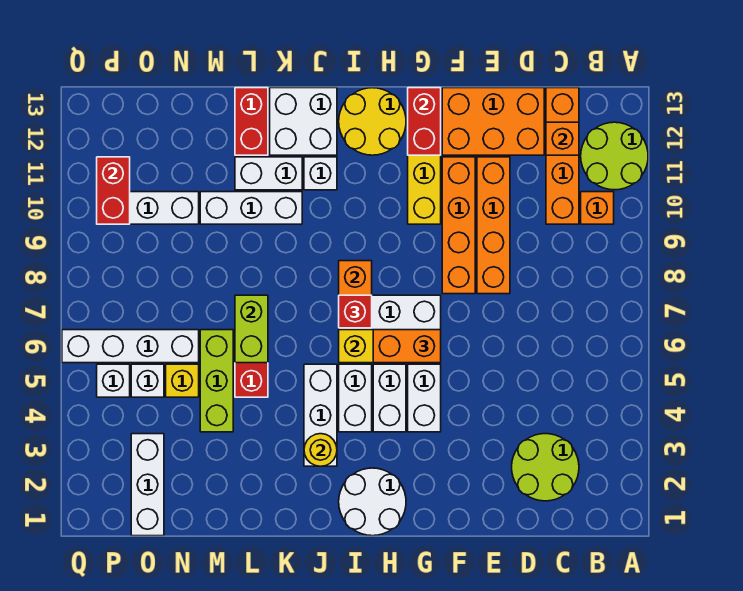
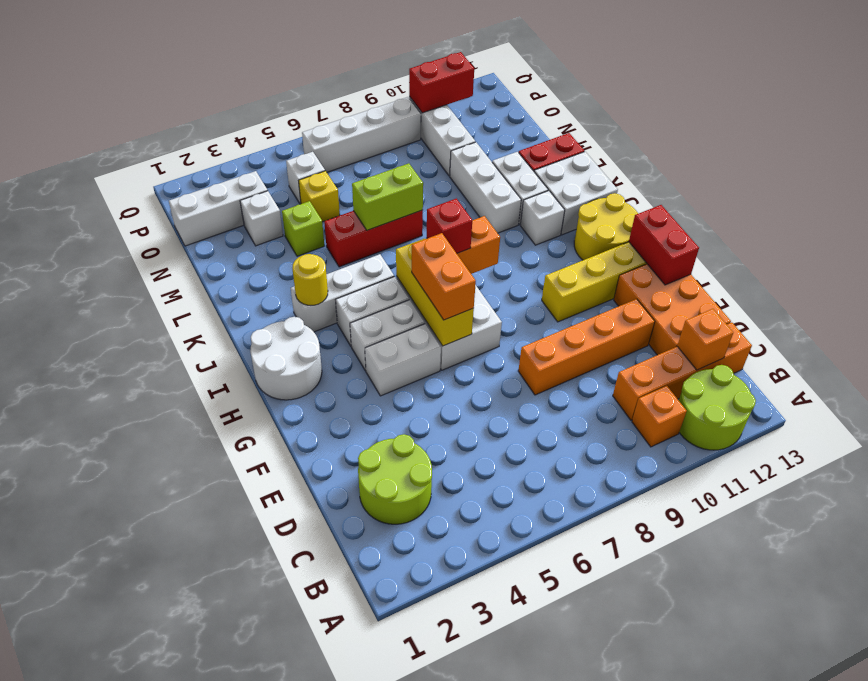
orange 1x4 brick [442,157,475,294] -> none
red 1x2 brick [408,88,441,155] -> red 1x2 brick turned to [629,205,699,285]
lime 1x3 brick [200,330,233,432] -> lime 1x1 brick [282,201,324,256]
white 1x4 brick [62,330,199,363] -> white 1x4 brick turned to [302,97,421,172]
white 1x1 brick [97,364,130,397] -> white 1x1 brick moved to [240,191,283,246]

